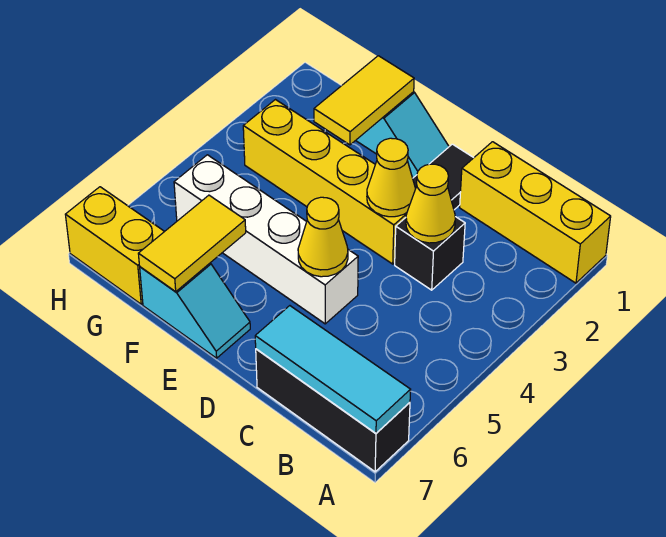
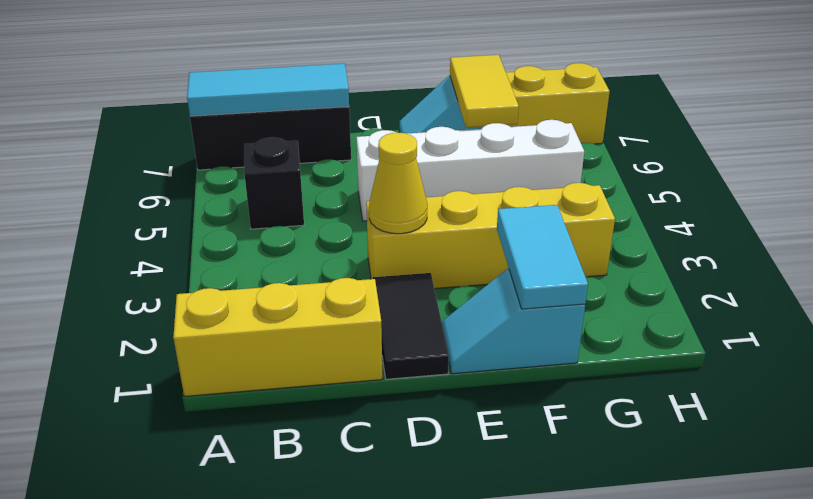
black 1x1 brick [395,217,465,290] -> black 1x1 brick moved to [244,137,304,229]
yellow 1x1 cone [406,164,455,243] -> none
yellow 1x1 cone [298,197,348,277] -> none
yellow 1x2 tile [314,56,414,145] -> cyan 1x2 tile [497,205,588,309]

